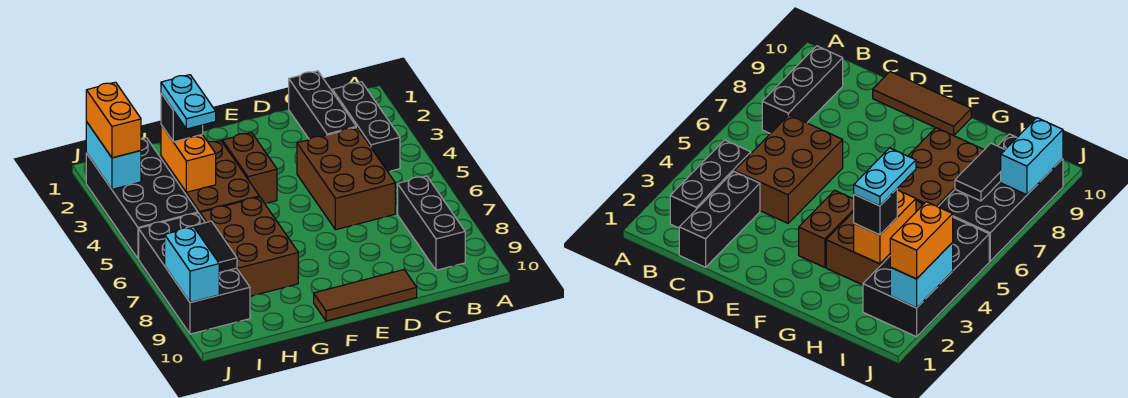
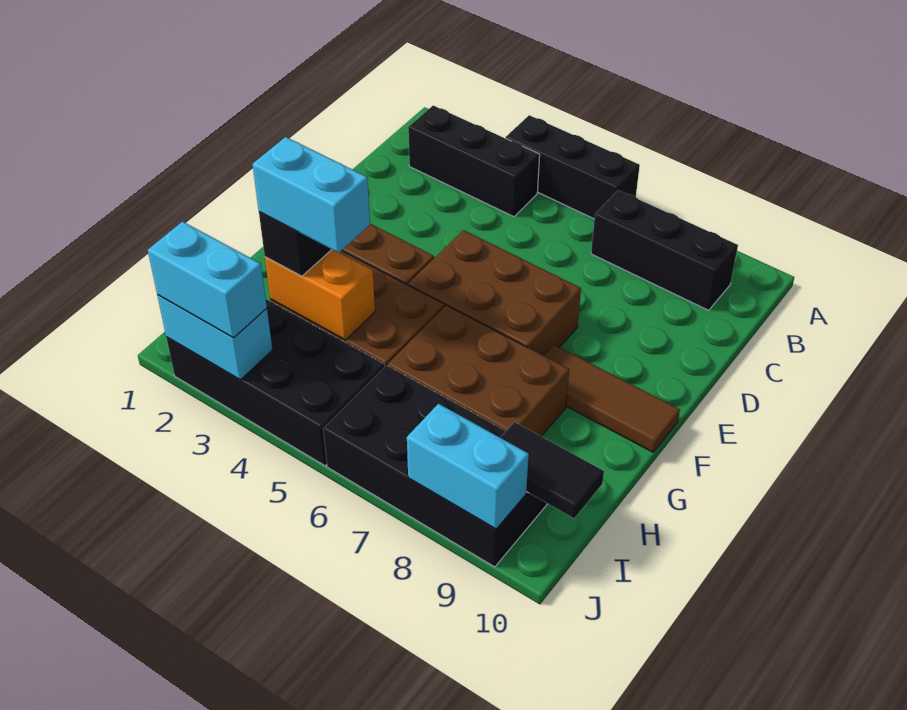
black 1x3 brick [289,71,356,139] -> black 1x3 brick moved to [506,115,640,219]
brown 2x3 brick [297,127,395,230] -> brown 2x3 brick moved to [408,230,581,356]
brown 1x3 tile [314,270,417,321] -> brown 1x3 tile turned to [545,345,680,452]
cyan 1x2 plate [161,75,216,129] -> cyan 1x2 brick [253,137,370,253]
black 1x2 tile [187,221,237,273] -> black 1x2 tile moved to [500,422,604,518]
orange 1x2 brick [86,82,141,158] -> cyan 1x2 brick [148,222,267,338]

